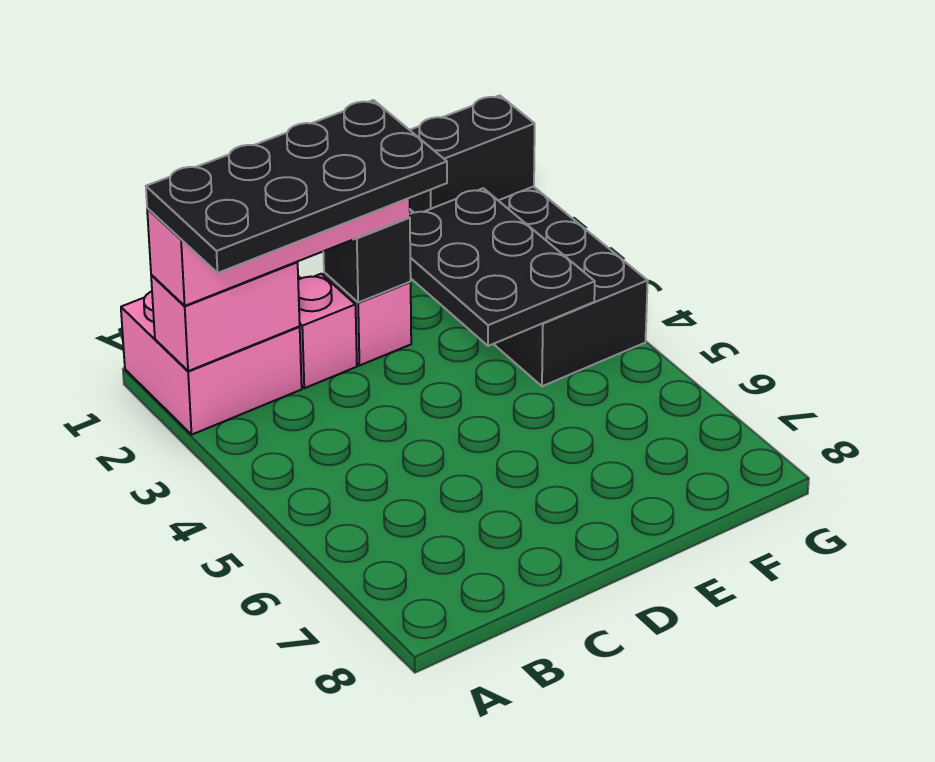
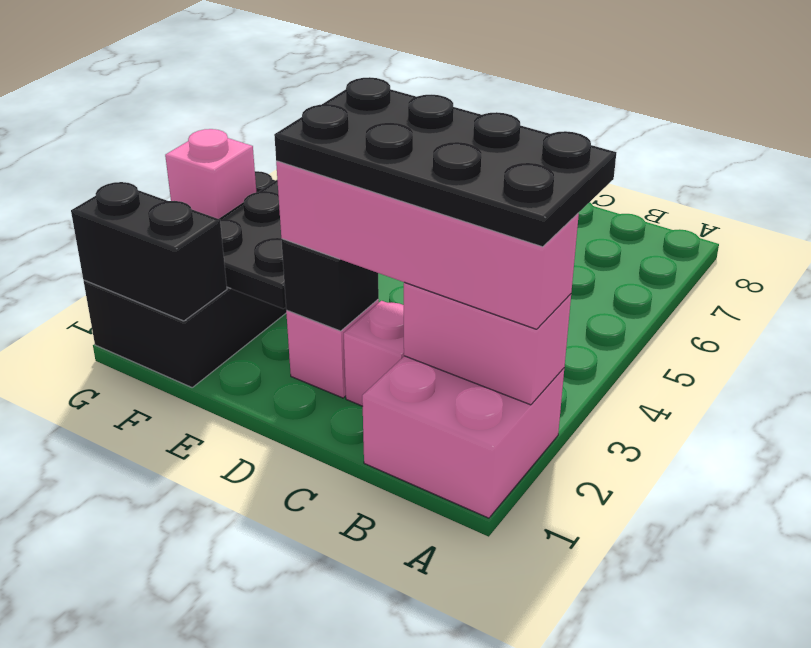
none -> pink 1x1 brick [165,129,256,219]

